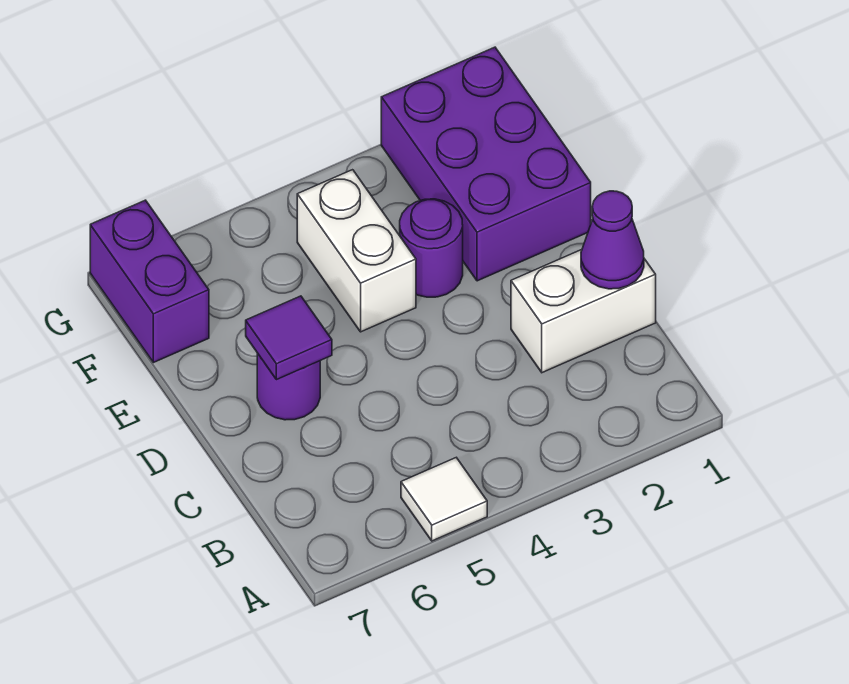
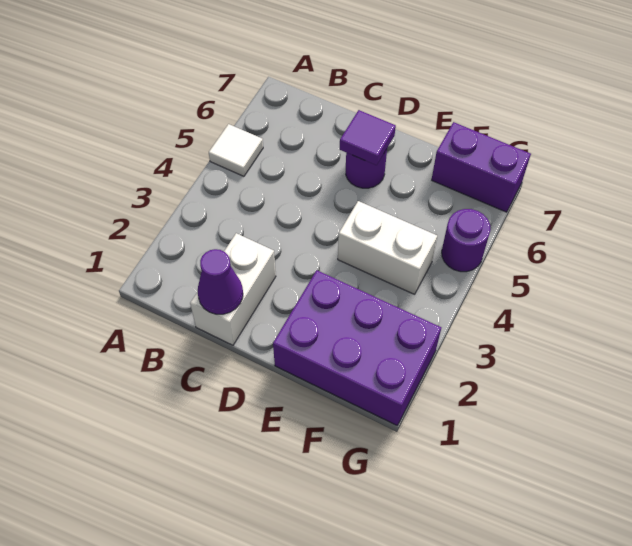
purple 1x1 round brick [400,199,463,297] -> purple 1x1 round brick moved to [442,209,491,272]

